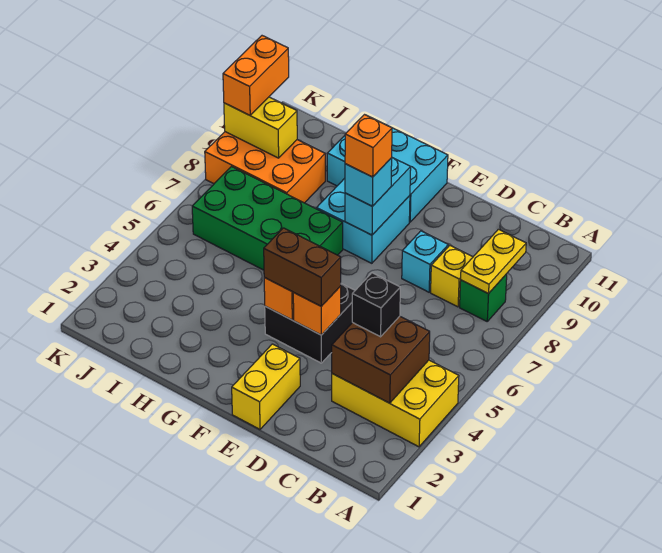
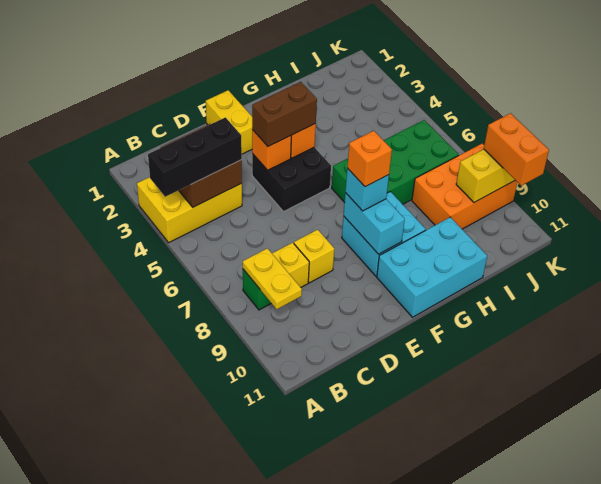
black 1x1 brick [352,273,400,337] -> black 1x3 brick [148,117,242,197]
cyan 1x1 brick [402,231,448,292] -> yellow 1x1 brick [294,230,334,283]

